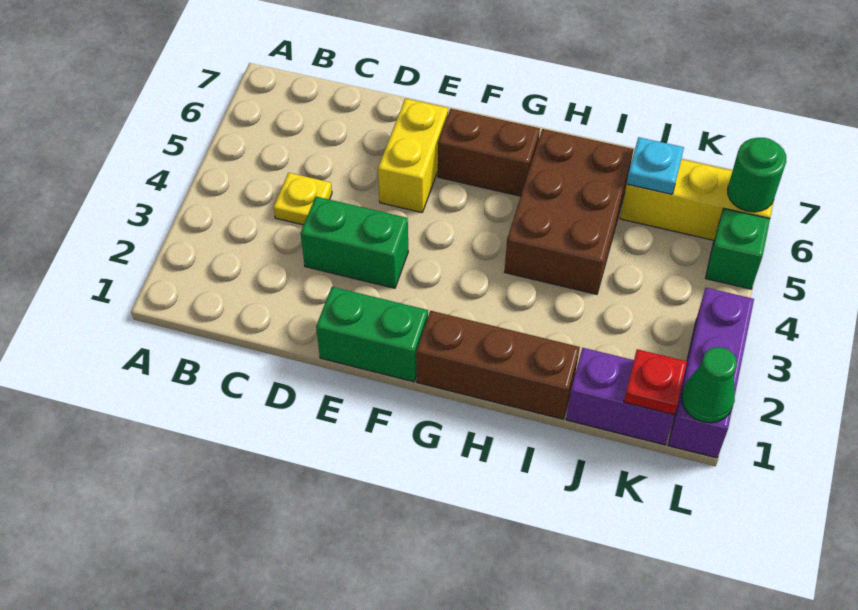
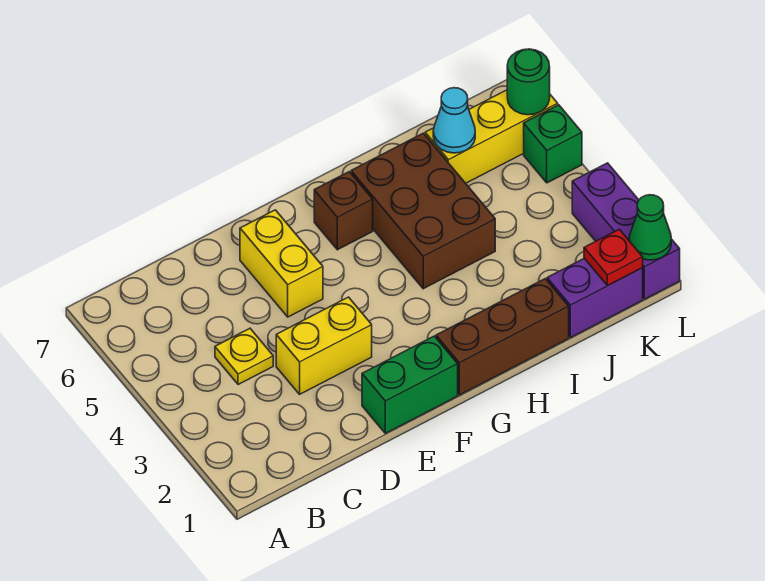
green 1x2 brick [300,197,408,288] -> yellow 1x2 brick [276,297,372,394]
brown 1x2 brick [438,109,540,196] -> brown 1x1 brick [314,172,373,250]
cyan 1x1 plate [627,137,684,194] -> cyan 1x1 cone [433,88,475,153]

